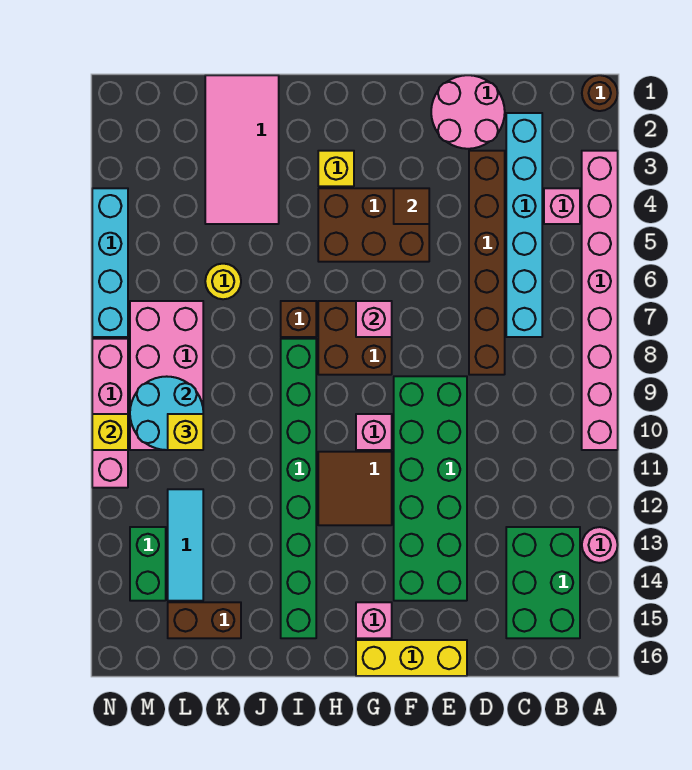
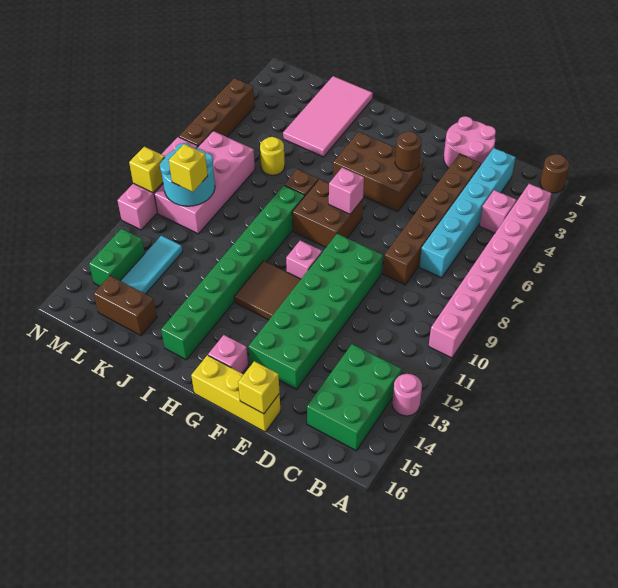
brown 1x1 tile [394,188,429,224] -> brown 1x1 round brick [395,131,421,171]
yellow 1x1 brick [318,151,354,186] -> yellow 1x1 brick moved to [238,361,280,414]
cyan 1x4 brick [92,188,128,337] -> brown 1x4 brick [179,78,255,146]

